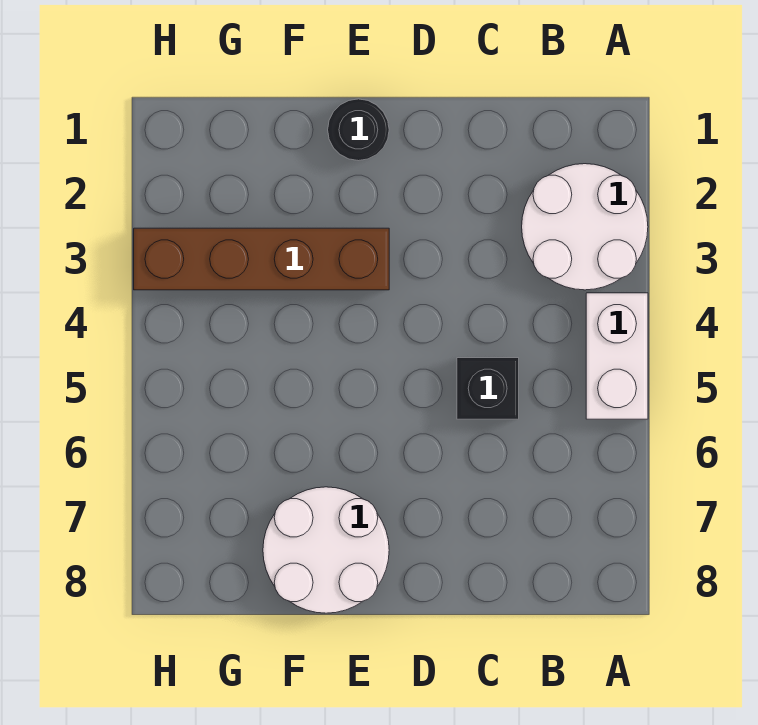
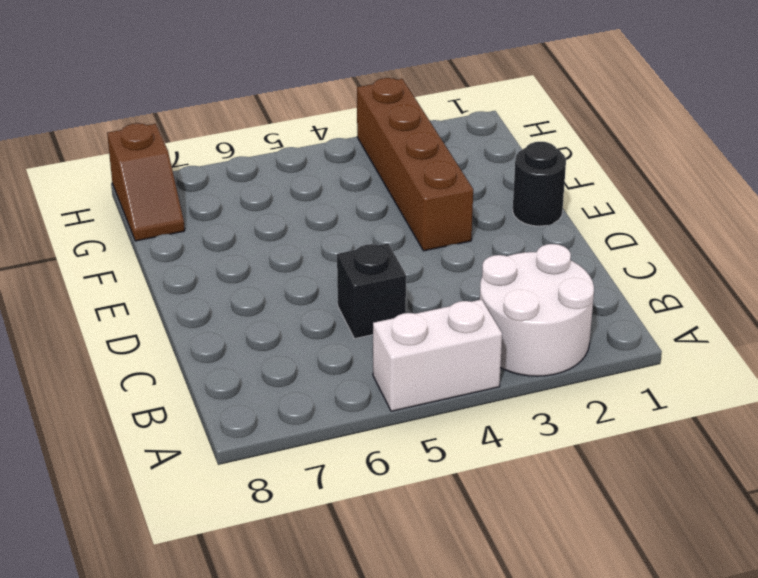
white 2x2 round brick [263,487,389,613] -> none
none -> brown 1x2 slope [107,123,185,241]

